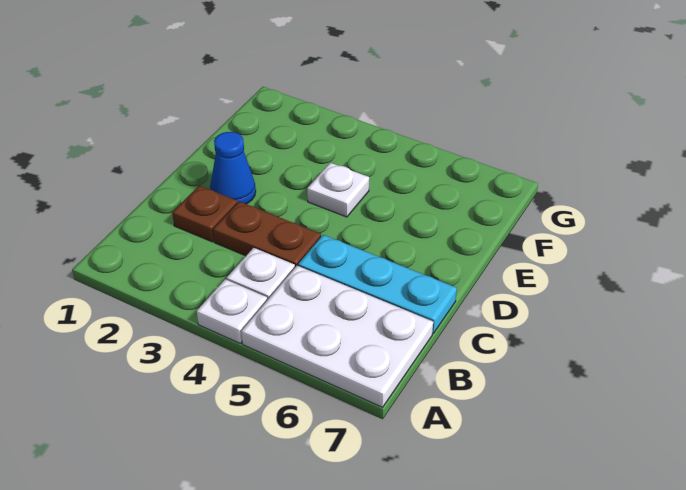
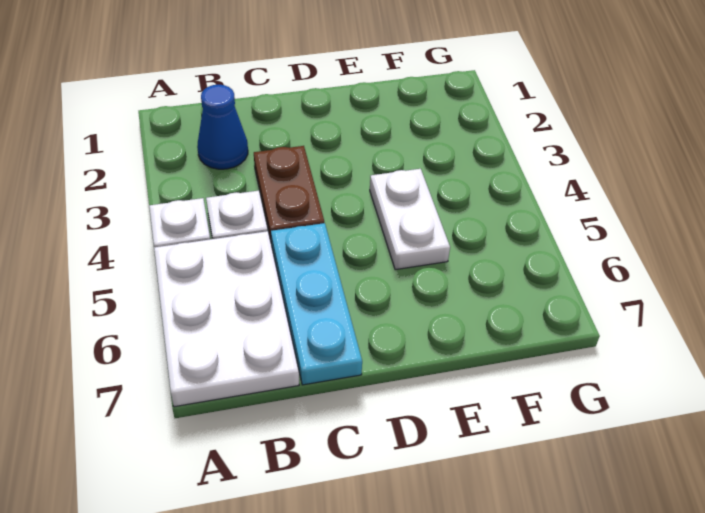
brown 1x1 plate [172,186,237,242] -> none
blue 1x1 cone [210,132,256,204] -> blue 1x1 cone moved to [197,85,248,169]
white 1x1 plate [307,163,369,217] -> white 1x2 plate [370,169,450,270]

